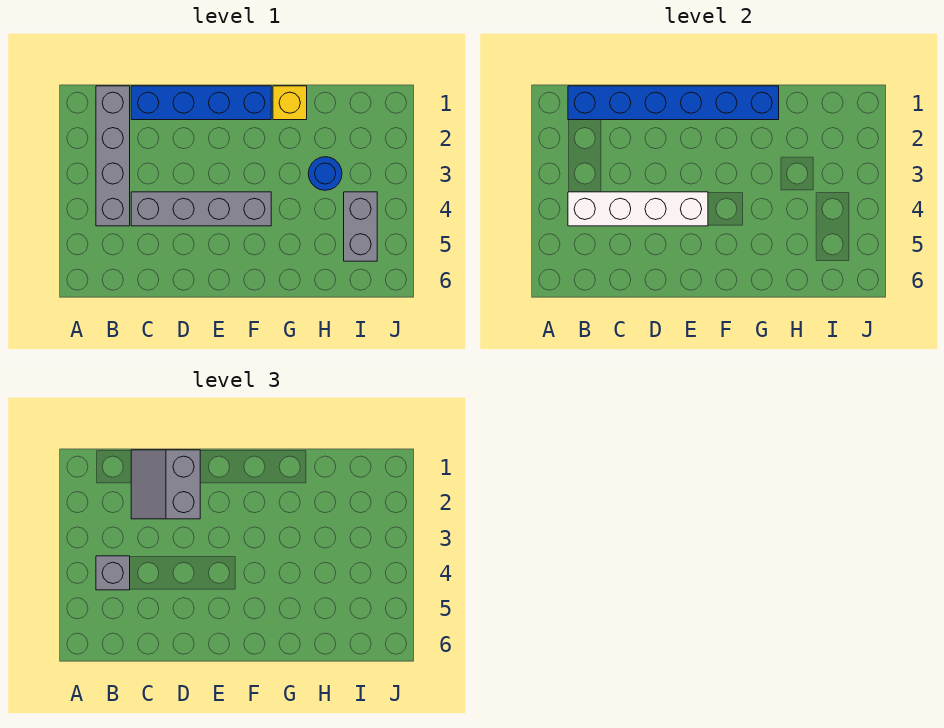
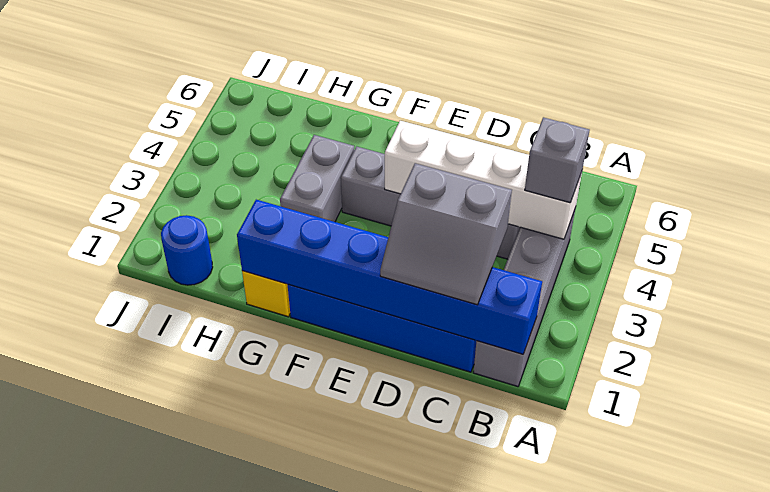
grey 2x2 slope [131,450,200,519] -> grey 2x2 slope turned to [380,163,512,305]
blue 1x1 round brick [308,157,342,190] -> blue 1x1 round brick moved to [161,215,213,285]
grey 1x2 brick [344,192,377,261] -> grey 1x2 brick moved to [280,135,354,222]

